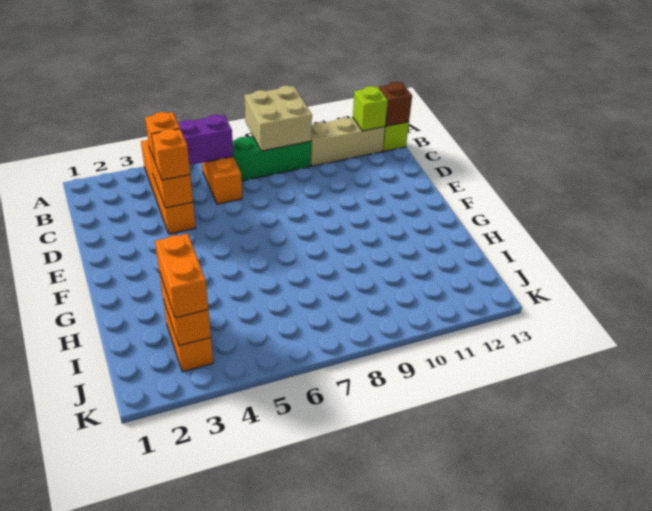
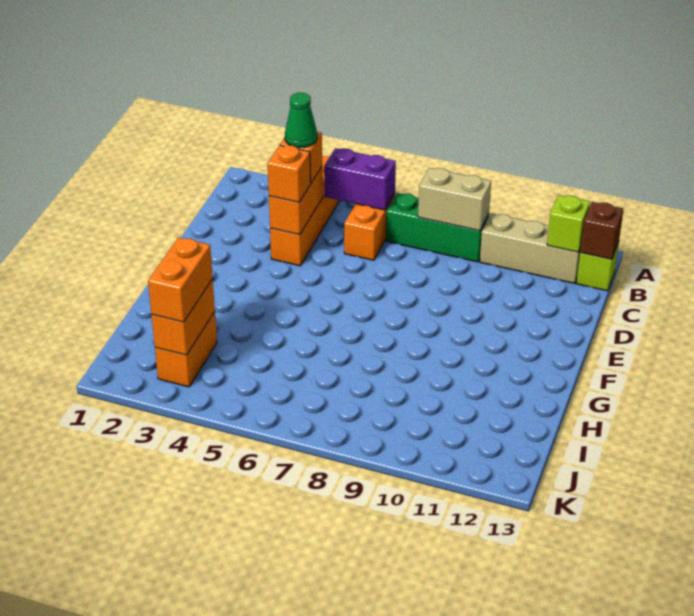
tan 2x2 brick [244,86,312,151] -> tan 1x2 brick [418,168,491,231]
none -> green 1x1 cone [285,93,317,148]

